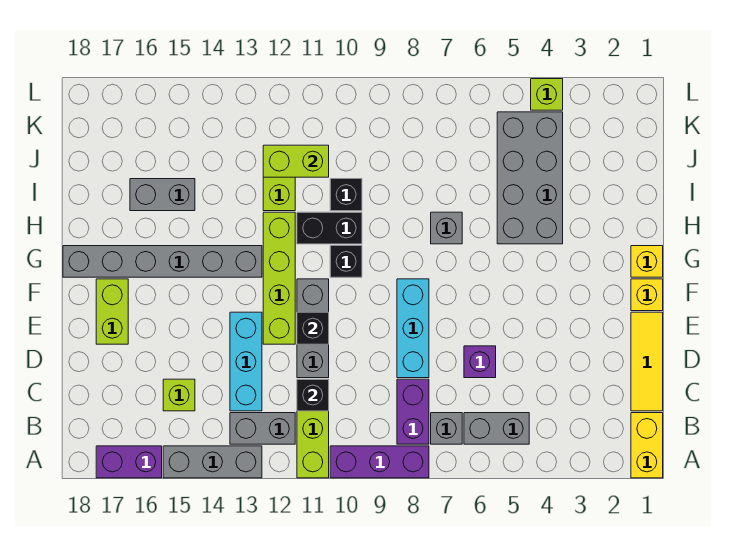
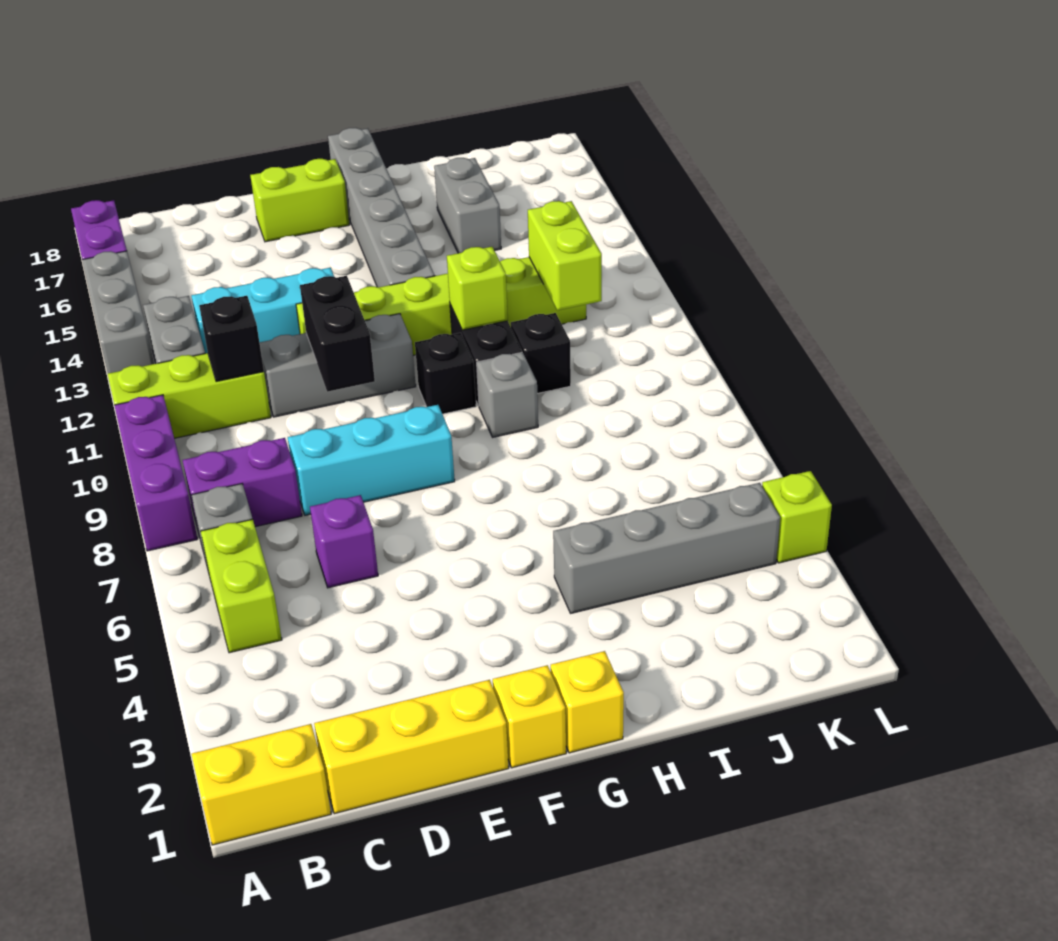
grey 1x2 brick [464,413,529,444] -> lime 1x2 brick [201,519,282,653]
yellow 1x3 tile [631,312,663,411] -> yellow 1x3 brick [314,680,509,814]
lime 1x1 brick [163,379,195,411] -> lime 1x1 brick moved to [447,247,508,330]
black 1x1 brick [297,312,329,344] -> black 1x2 brick [300,276,375,392]
grey 2x4 brick [497,112,563,244] -> grey 1x4 brick [553,483,780,613]
grey 1x1 brick [431,212,462,244] -> grey 1x1 brick moved to [477,352,538,437]

